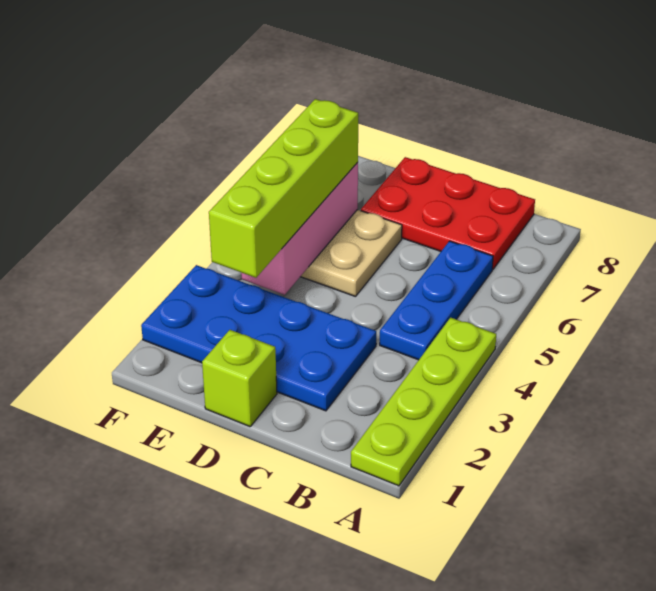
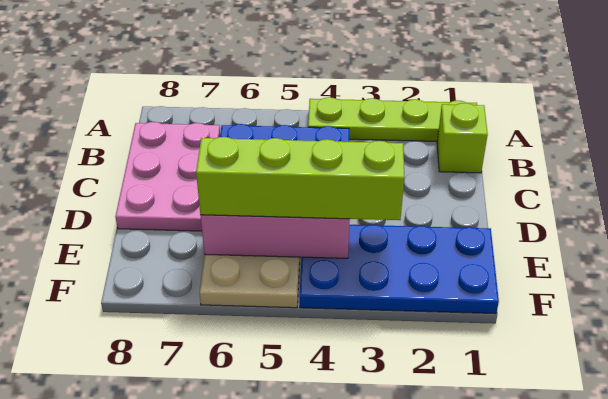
red 2x3 plate [361,157,535,269] -> pink 2x3 plate [115,122,220,231]
blue 2x4 plate [141,265,376,411] -> blue 2x4 plate turned to [300,225,499,314]
lime 1x1 brick [202,330,277,427] -> lime 1x1 brick moved to [437,103,488,173]

